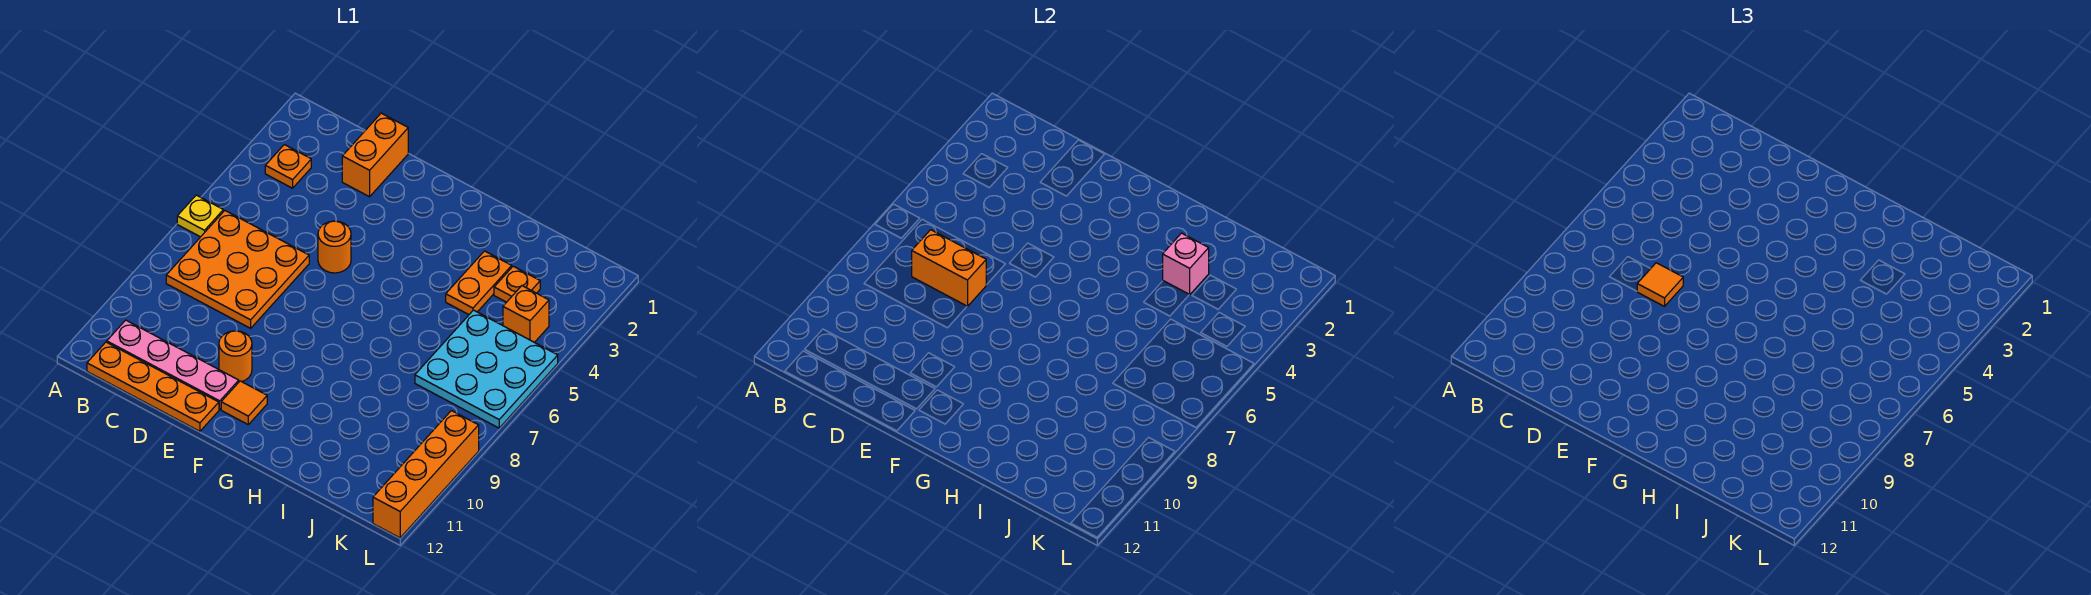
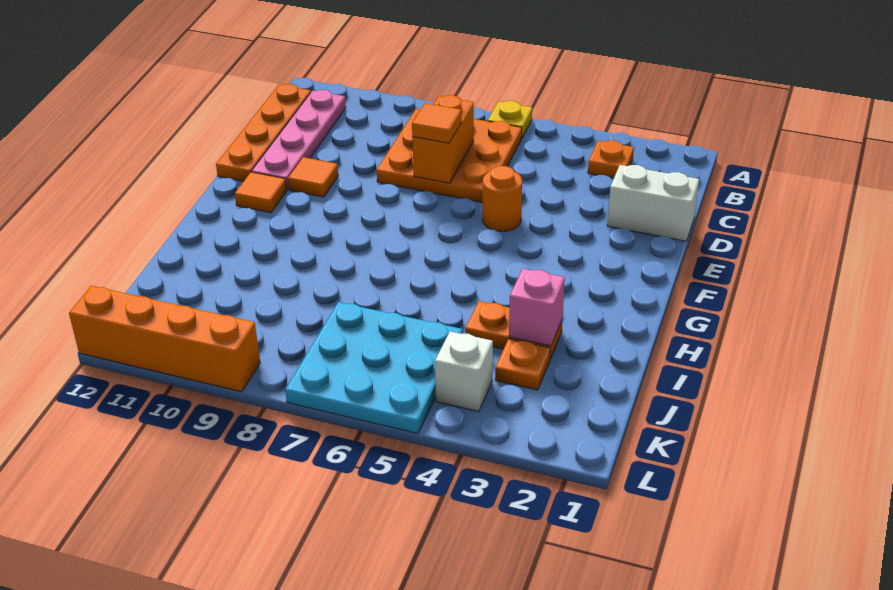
orange 1x2 brick [342,113,408,197] -> white 1x2 brick [607,165,699,241]
orange 1x1 round brick [219,331,252,382] -> orange 1x1 tile [288,157,338,197]
orange 1x1 brick [503,286,549,342] -> white 1x1 brick [435,331,493,411]

